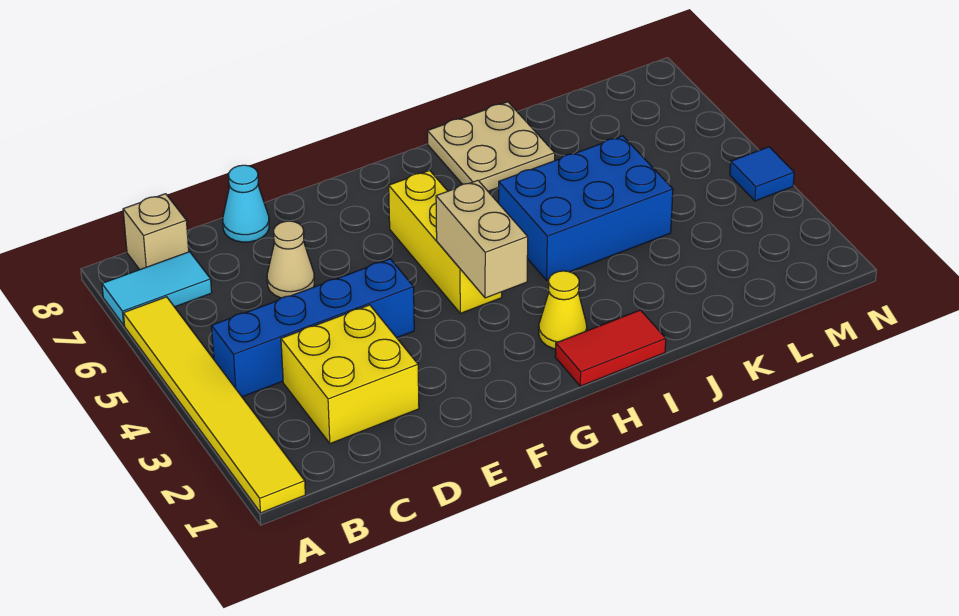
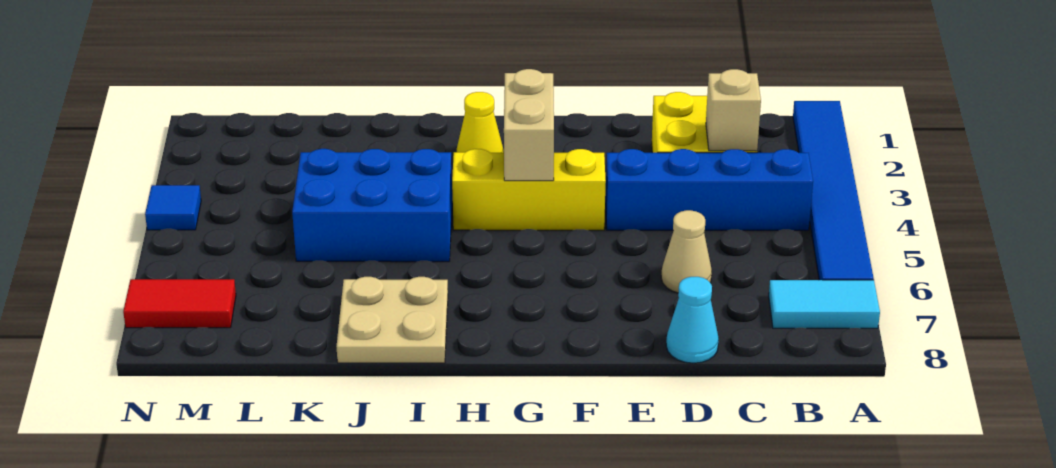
yellow 1x6 tile [123,297,305,513] -> blue 1x6 tile [793,101,874,280]
tan 1x1 brick [123,194,189,270] -> tan 1x1 brick moved to [706,69,761,151]
yellow 1x3 brick [389,170,502,313] -> yellow 1x3 brick turned to [452,149,606,230]
red 1x2 tile [555,310,666,386] -> red 1x2 tile moved to [123,279,236,328]

